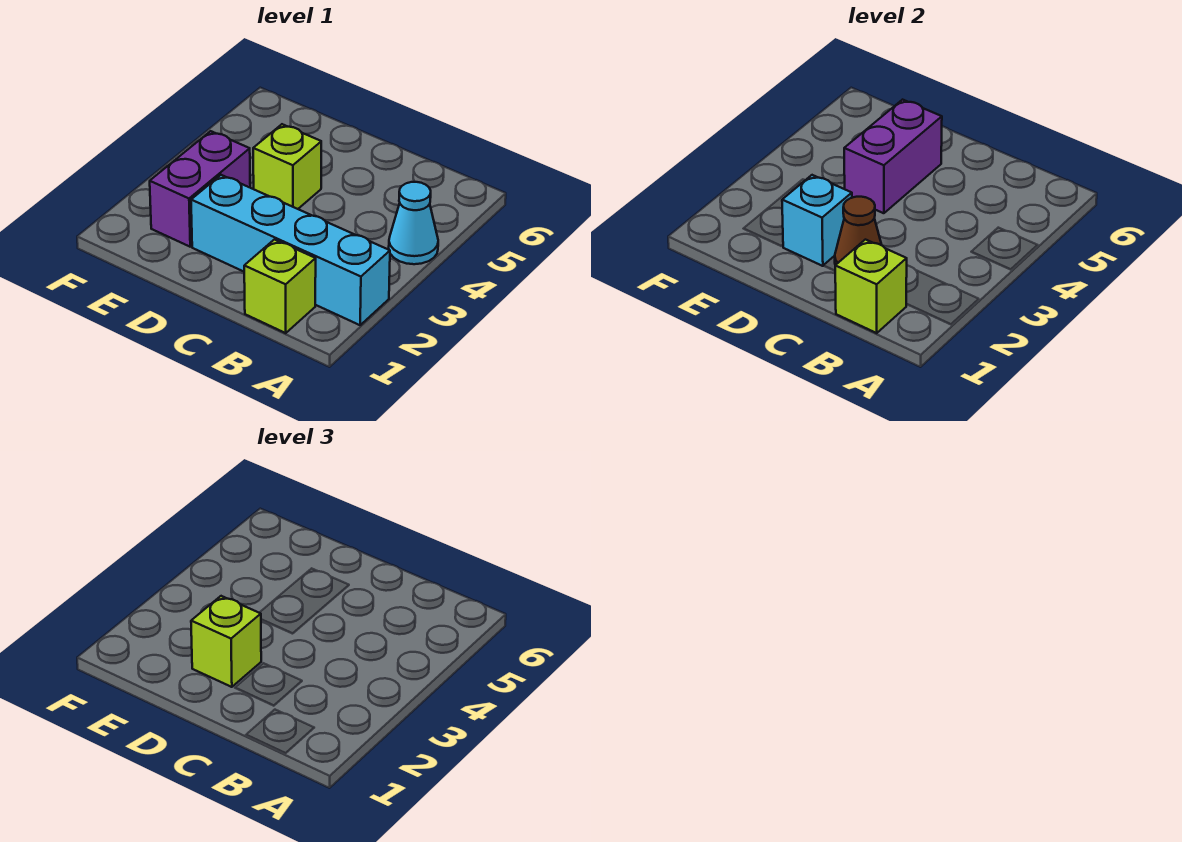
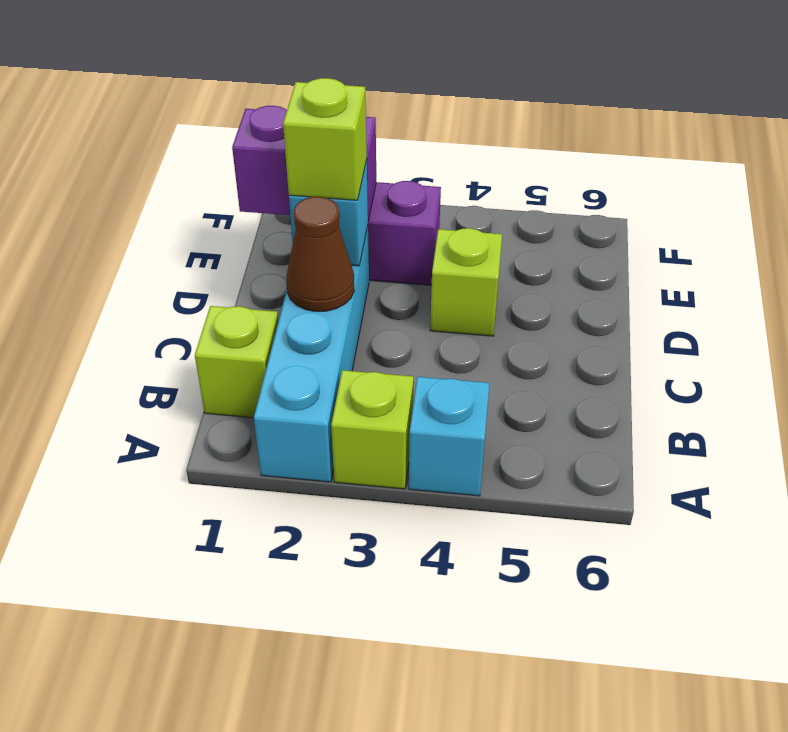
cyan 1x1 cone [389,182,438,264] -> cyan 1x1 brick [409,377,490,496]
lime 1x1 brick [835,240,907,333] -> lime 1x1 brick moved to [331,370,414,489]
purple 1x2 brick [844,100,942,213] -> purple 1x2 brick moved to [232,106,376,220]

